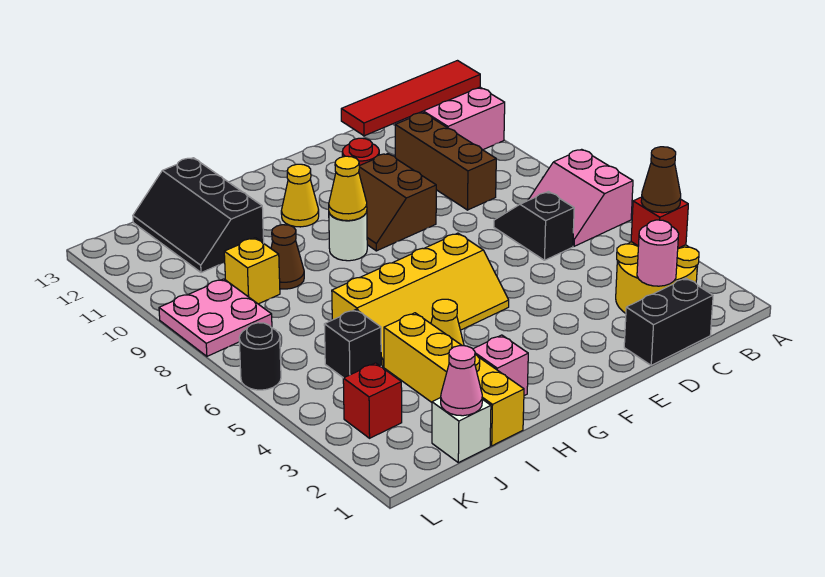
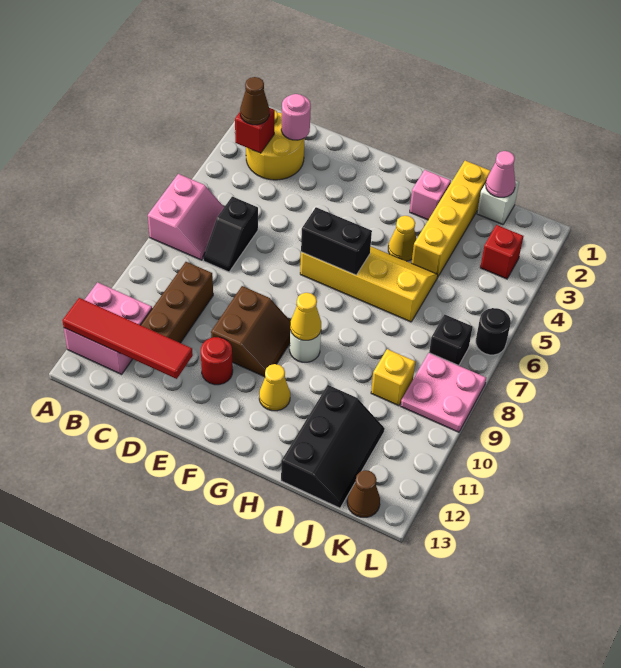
black 1x2 brick [624,278,713,365] -> black 1x2 brick moved to [301,207,372,275]
brown 1x1 cone [271,225,304,289] -> brown 1x1 cone moved to [347,470,380,517]
black 1x1 brick [324,310,381,378] -> black 1x1 brick moved to [429,315,473,366]

